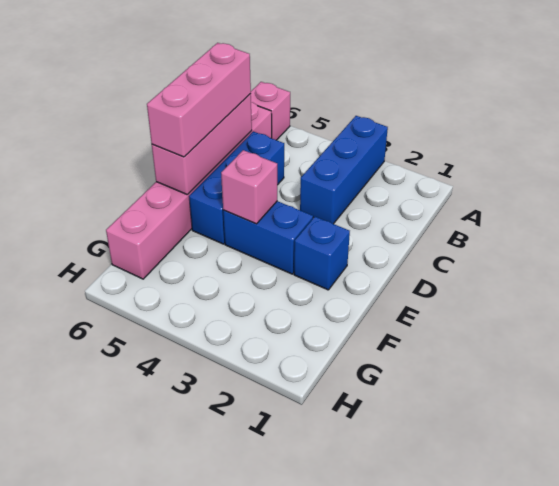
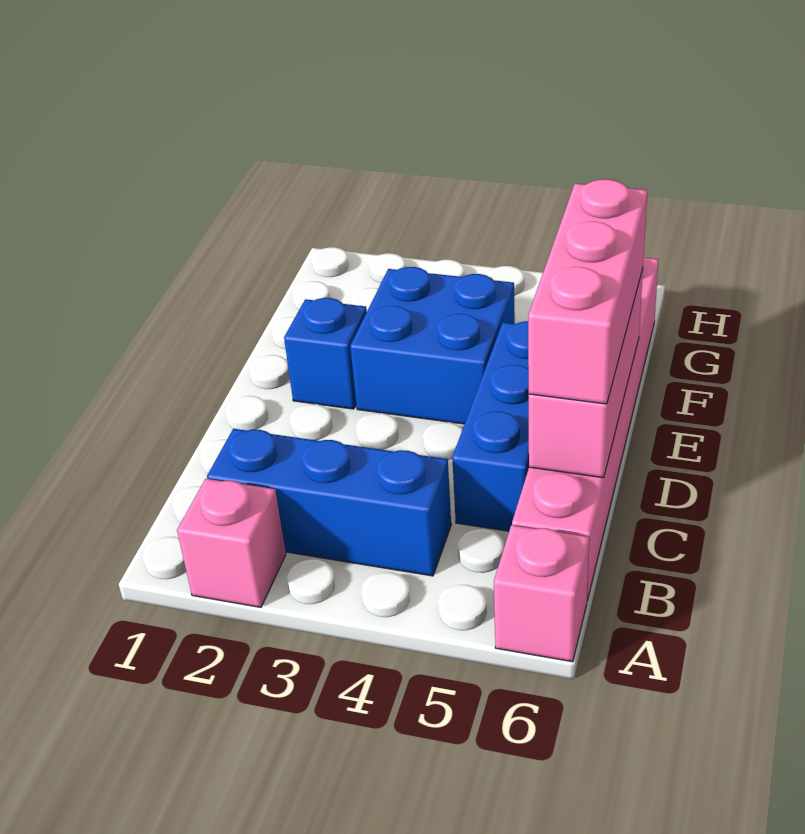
blue 1x3 brick [300,116,388,224] -> blue 1x3 brick turned to [207,429,451,576]
blue 1x2 brick [223,201,313,274] -> blue 2x2 brick [350,267,515,424]
pink 1x1 brick [221,150,277,224] -> pink 1x1 brick moved to [177,479,286,607]

